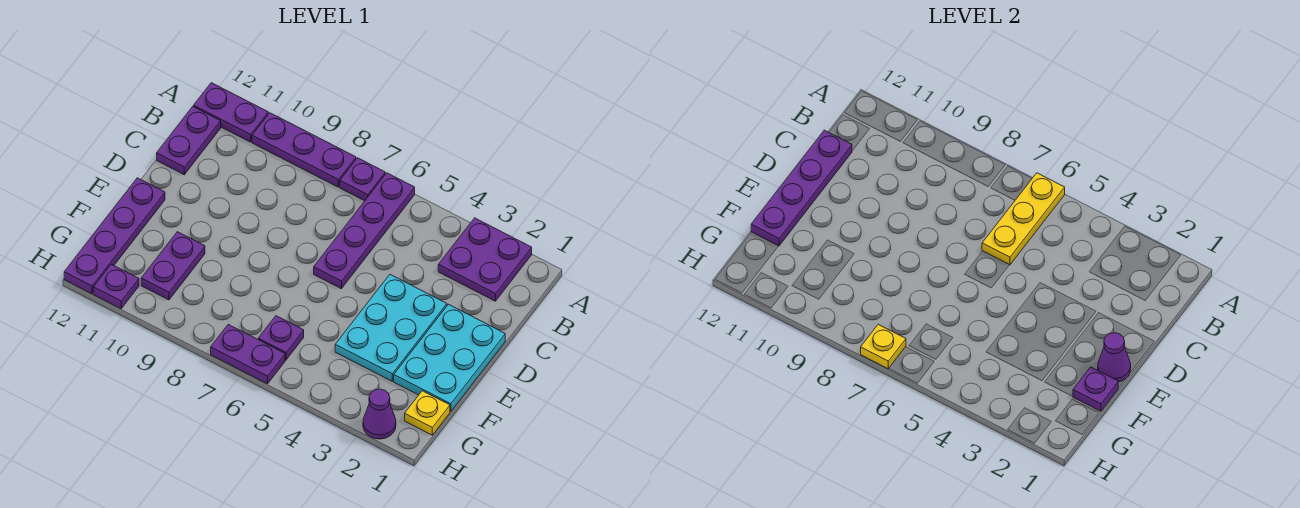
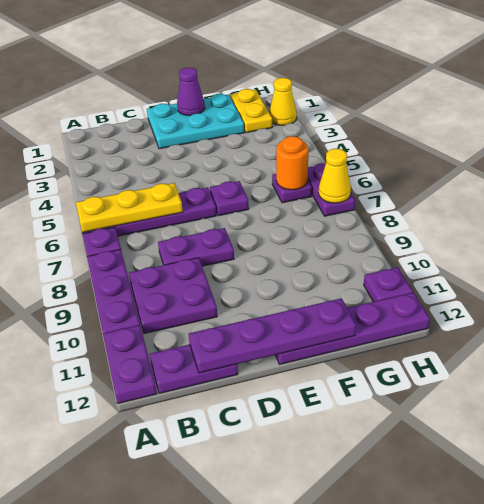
purple 2x2 plate [438,218,532,301] -> purple 2x2 plate moved to [129,258,217,334]
cyan 2x3 plate [335,275,447,381] -> none
purple 1x1 plate [1073,367,1118,411] -> purple 1x1 plate moved to [210,181,249,216]
purple 1x2 plate [141,232,205,300] -> purple 1x2 plate moved to [158,228,234,266]
yellow 1x1 plate [405,391,450,435] -> yellow 1x2 plate [230,89,272,133]
none -> orange 1x1 round brick [276,136,309,190]
purple 1x1 cone [363,389,396,439] -> yellow 1x1 cone [269,78,297,125]
yellow 1x1 plate [861,324,906,369] -> yellow 1x1 cone [318,149,351,203]

